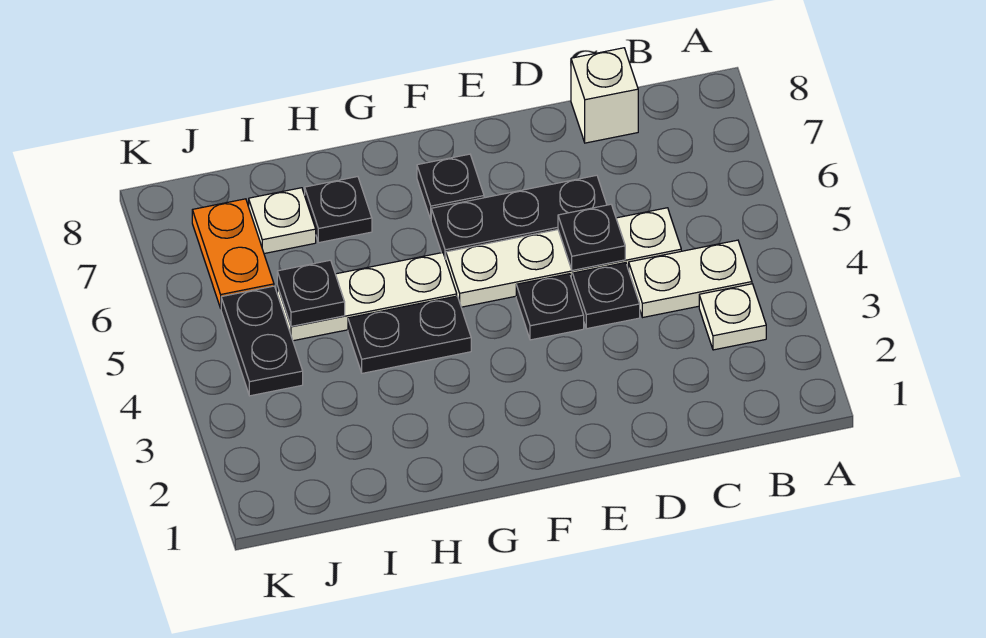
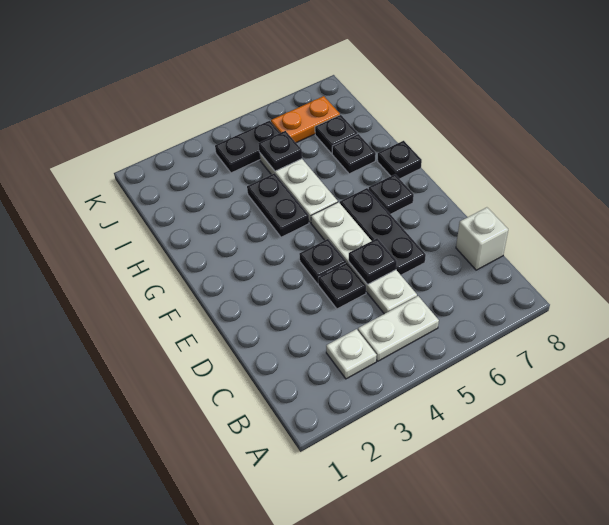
white 1x2 plate [629,240,752,317] -> white 1x2 plate turned to [358,296,439,361]
none -> black 1x1 plate [377,141,422,179]
white 1x1 plate [249,188,316,254] -> black 1x1 plate [315,115,357,153]

